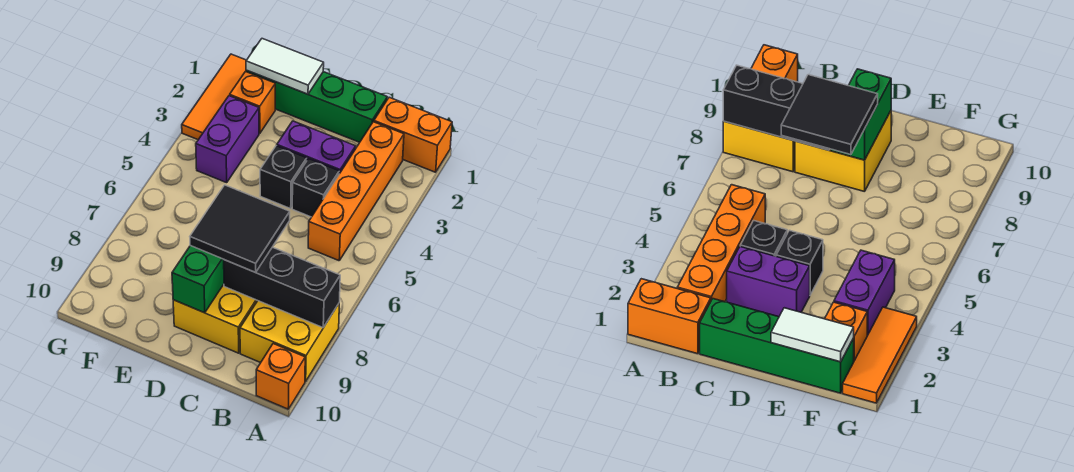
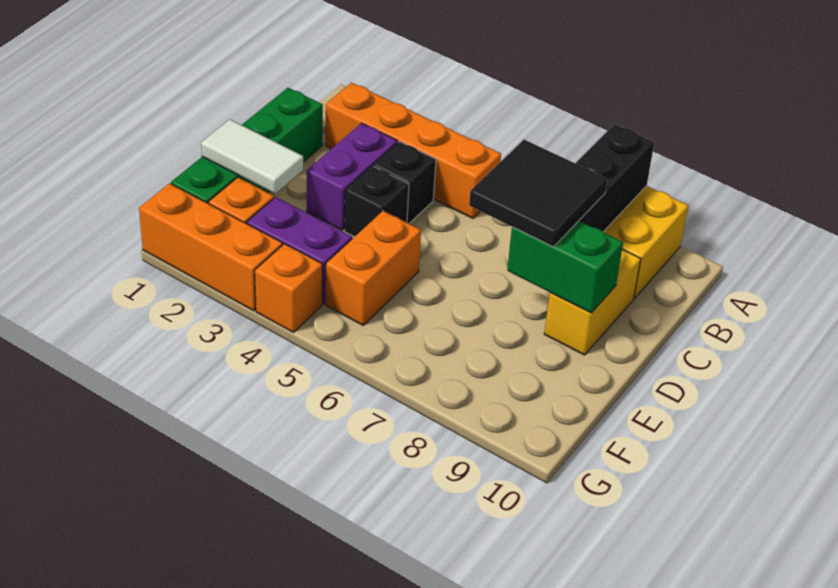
orange 1x2 brick [374,97,452,172] -> orange 1x2 brick moved to [325,211,421,325]
orange 1x1 brick [256,344,305,409] -> orange 1x1 brick moved to [255,244,322,332]
yellow 2x2 brick [173,285,257,353] -> yellow 1x2 brick [544,250,641,355]
white 1x2 tile [246,39,324,94] -> white 1x2 tile turned to [201,120,303,194]
orange 1x3 tile [182,54,246,140] -> orange 1x3 brick [139,183,283,311]

